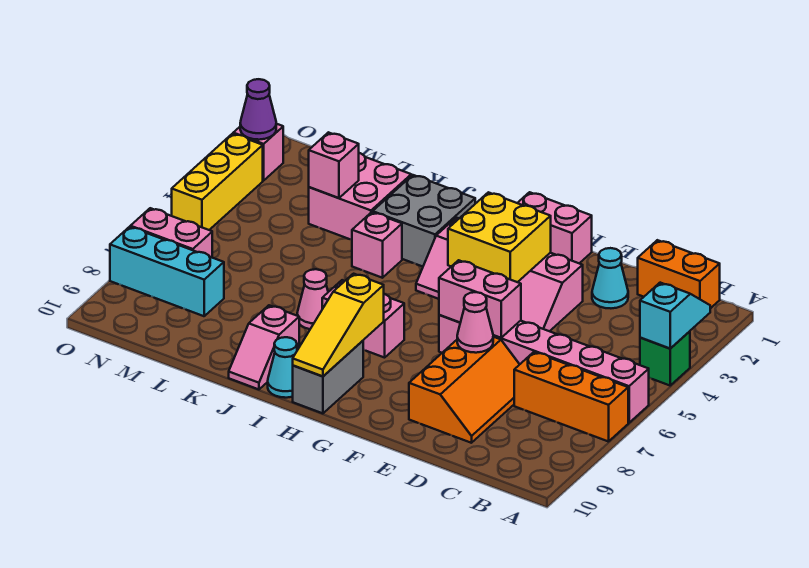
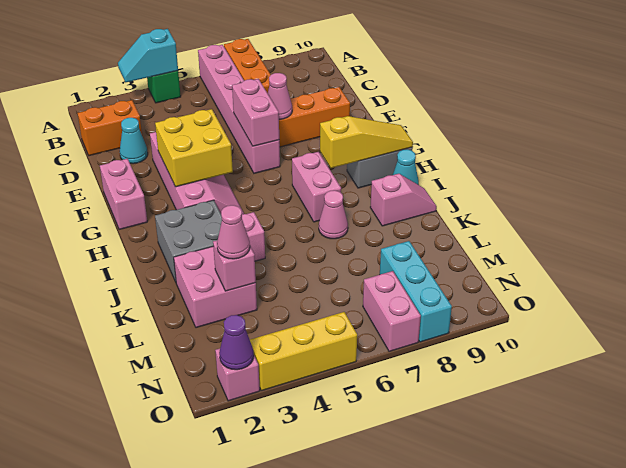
orange 1x2 brick [638,240,720,308] -> orange 1x2 brick turned to [78,100,142,156]
none -> pink 1x1 cone [217,205,250,259]

